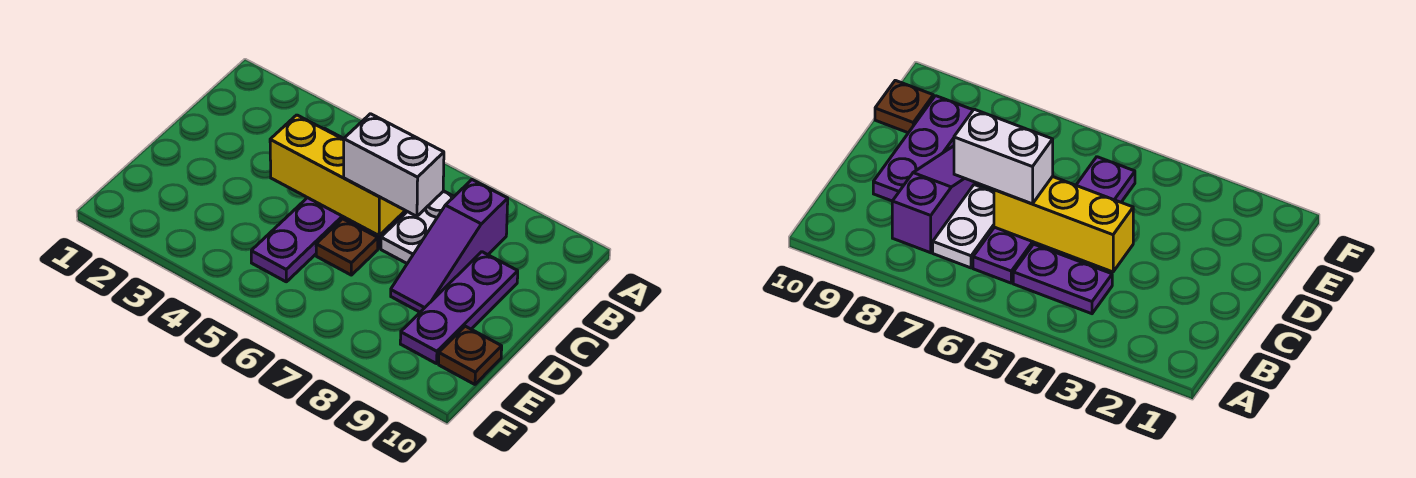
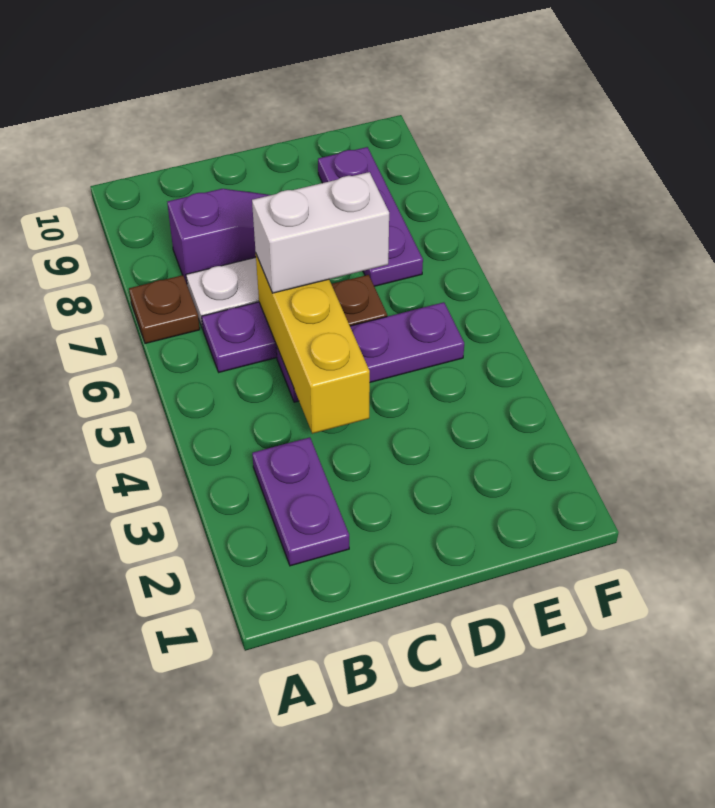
purple 1x2 plate [1013,244,1112,314] -> purple 1x2 plate moved to [252,437,349,566]
white 1x2 brick [344,114,444,216] -> white 1x2 brick turned to [252,172,389,293]
purple 1x3 plate [400,252,518,364] -> purple 1x3 plate turned to [318,147,423,286]
brown 1x1 plate [439,326,502,384] -> brown 1x1 plate moved to [129,275,200,344]

